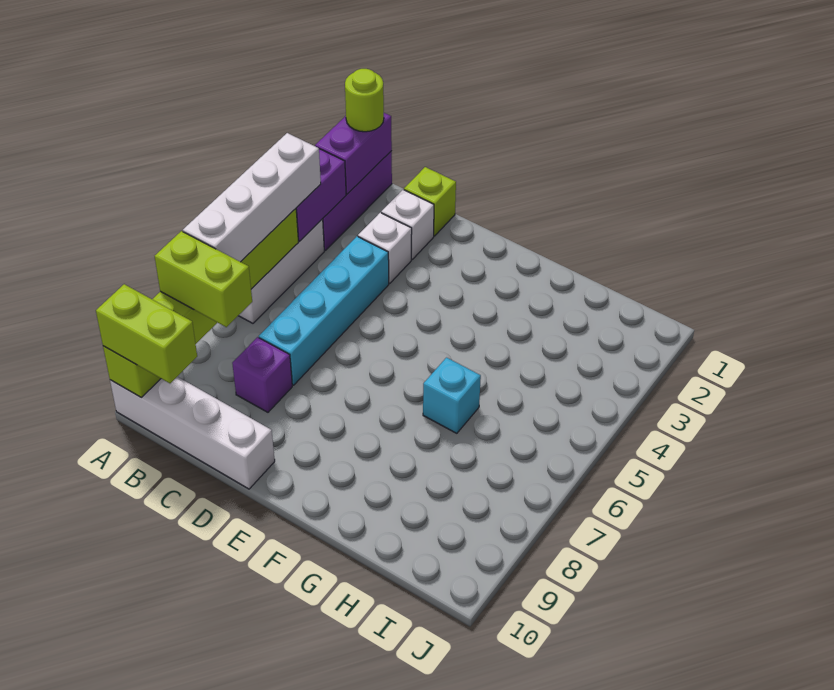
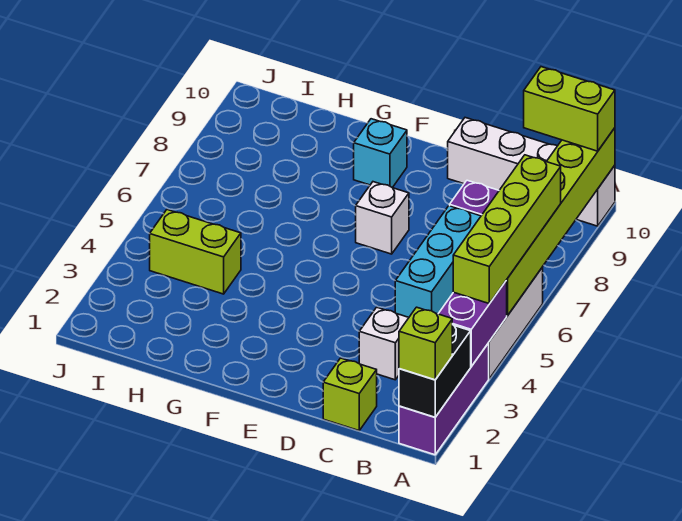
purple 1x2 brick [315,113,392,194] -> black 1x2 brick [399,325,471,417]
lime 1x1 round brick [345,69,384,132] -> lime 1x1 brick [399,307,452,380]
white 1x4 brick [183,133,321,262] -> lime 1x4 brick [453,155,561,304]
lime 1x2 brick [155,231,252,327] -> lime 1x2 brick moved to [150,210,241,294]
white 1x1 brick [381,190,434,259] -> white 1x1 brick moved to [356,182,409,254]
cyan 1x4 brick [259,236,389,385] -> cyan 1x3 brick [395,206,481,317]
cyan 1x1 brick [423,358,481,433] -> cyan 1x1 brick moved to [354,119,407,188]

